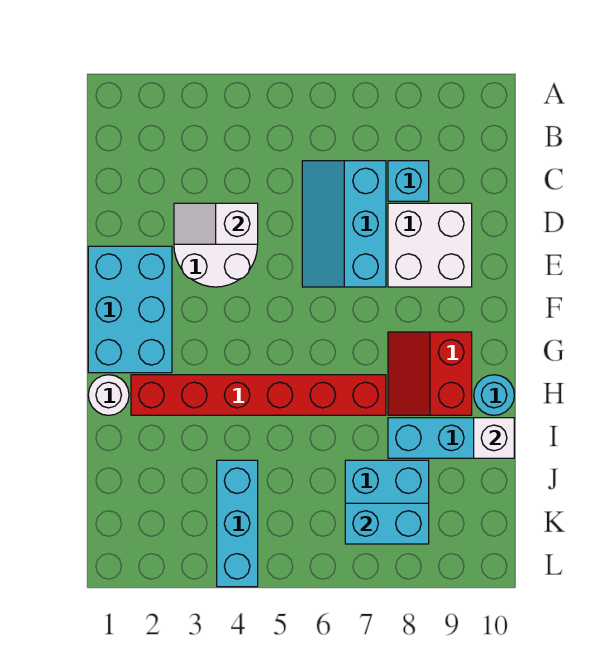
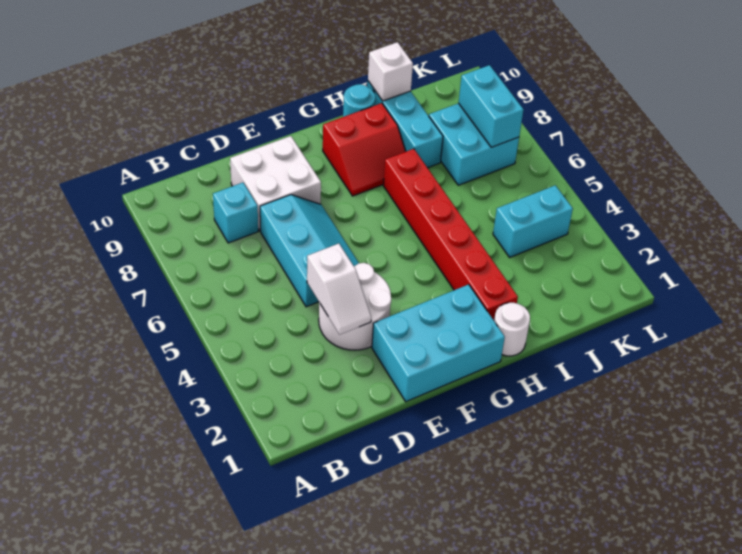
cyan 2x3 slope [302,161,386,287] -> cyan 2x3 slope turned to [260,195,359,307]
cyan 1x3 brick [217,460,258,587] -> cyan 1x2 brick [493,185,573,257]

